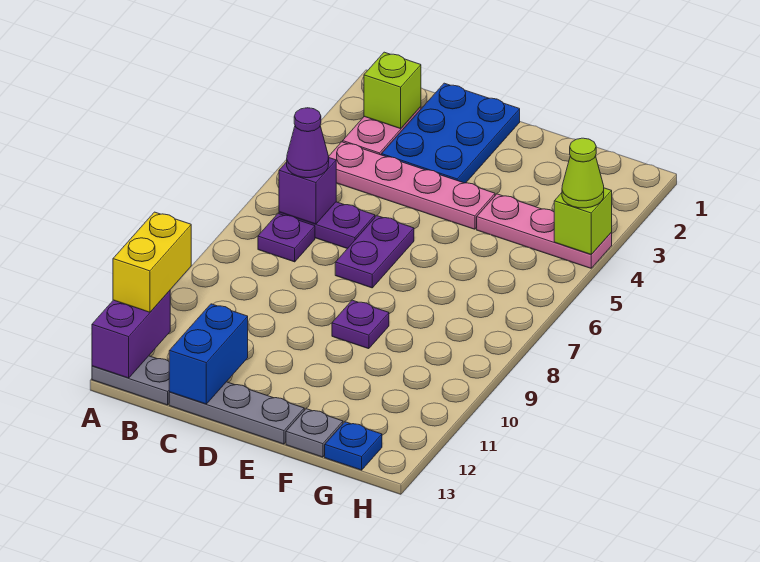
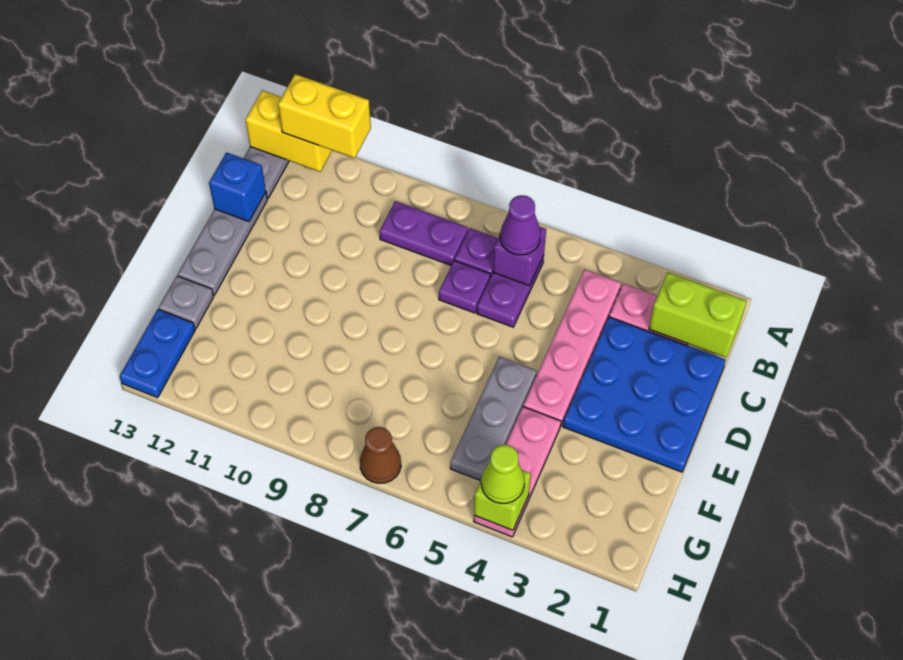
purple 1x2 brick [92,291,170,378] -> yellow 1x2 brick [245,90,332,172]
lime 1x1 brick [364,52,421,129] -> lime 1x2 brick [649,273,747,358]
blue 2x3 plate [381,83,520,183] -> blue 3x3 plate [563,317,726,472]
blue 1x2 brick [169,304,248,404] -> blue 1x1 brick [209,152,266,222]
purple 1x2 plate [335,216,414,288] -> purple 1x2 plate moved to [379,201,468,265]
none -> grey 1x3 plate [450,357,537,481]
purple 1x1 plate [332,300,389,349] -> purple 1x1 plate moved to [439,260,490,313]
blue 1x1 plate [325,422,382,470] -> blue 1x2 plate [119,309,195,398]
none -> brown 1x1 cone [360,427,401,483]

